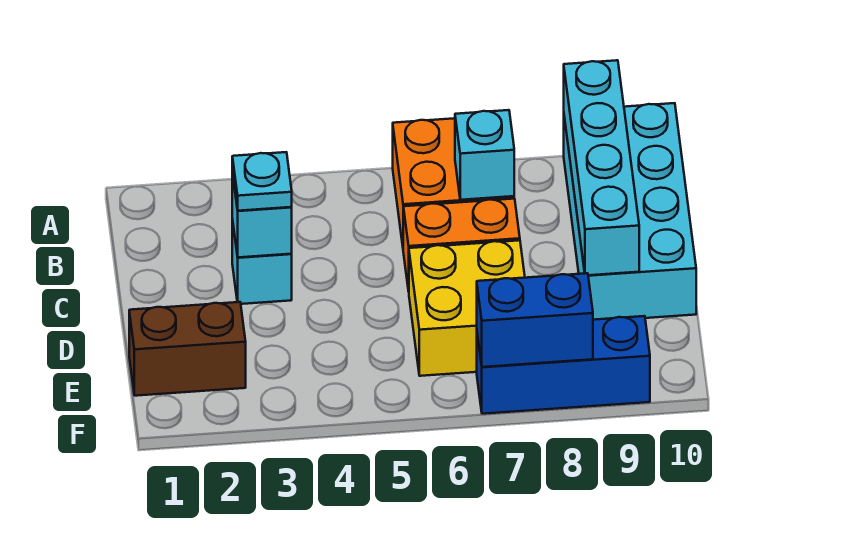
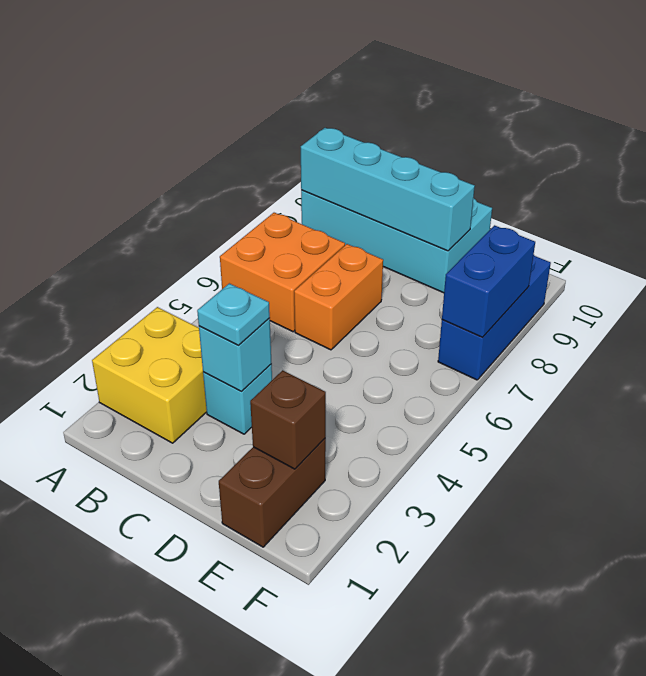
cyan 1x1 brick [455,110,514,200] -> none
yellow 2x2 brick [409,240,525,376] -> yellow 2x2 brick moved to [92,307,207,443]
none -> brown 1x1 brick [250,370,326,469]

